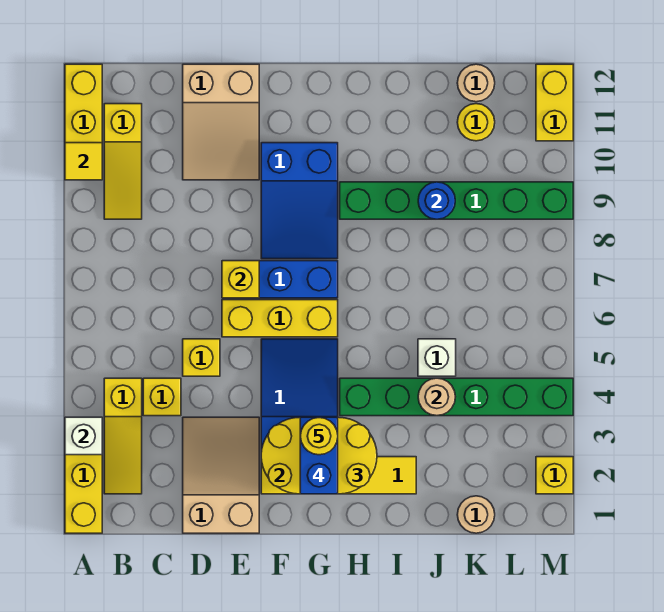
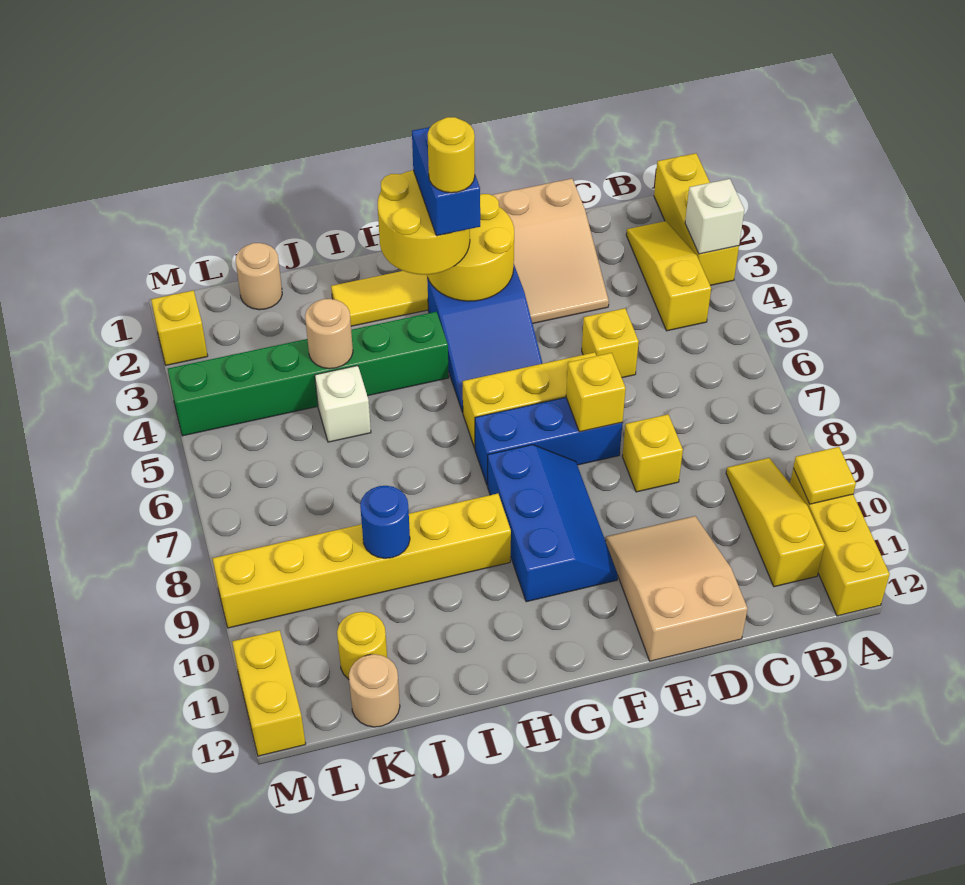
yellow 1x1 brick [143,378,181,416] -> yellow 1x1 brick moved to [622,414,683,492]
blue 2x3 slope [261,143,338,259] -> blue 2x3 slope turned to [488,445,618,602]
green 1x6 brick [340,182,573,219] -> yellow 1x6 brick [212,494,511,628]

